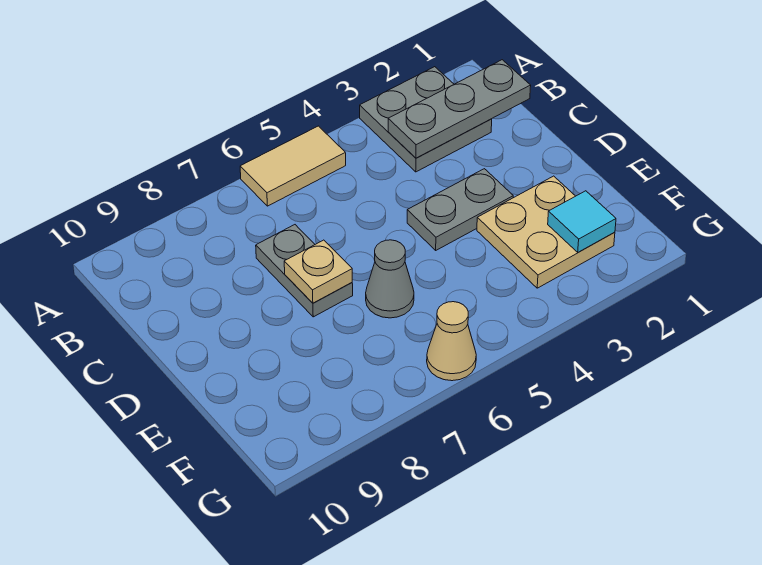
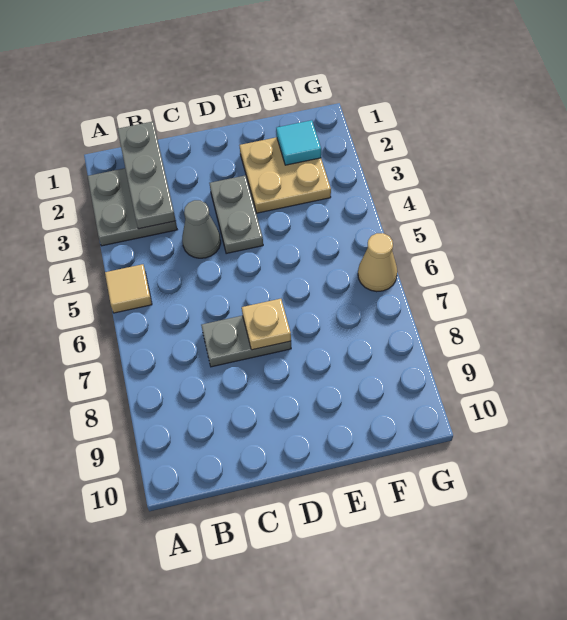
tan 1x2 tile [240,126,346,206] -> tan 1x1 tile [105,264,152,313]
grey 1x1 cone [366,240,414,318] -> grey 1x1 cone moved to [182,200,221,258]

